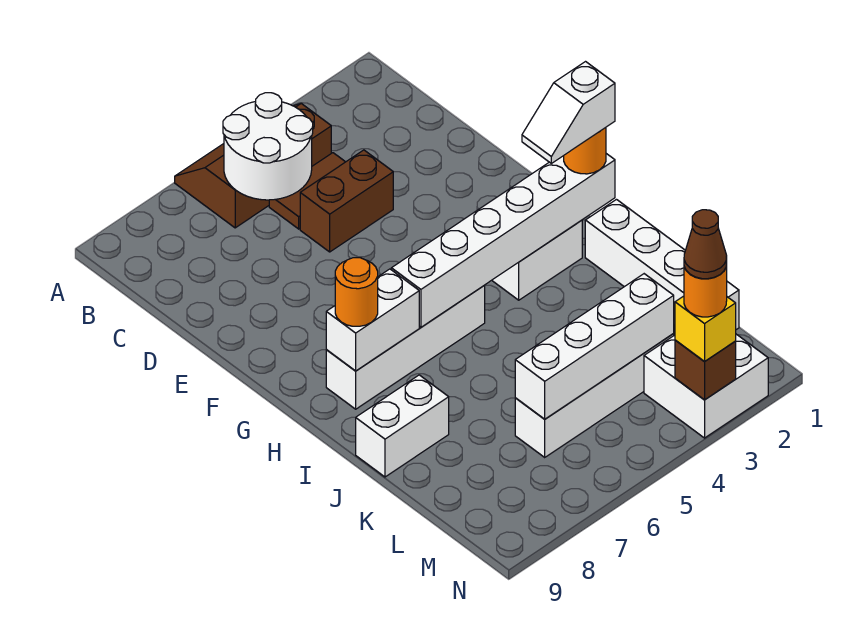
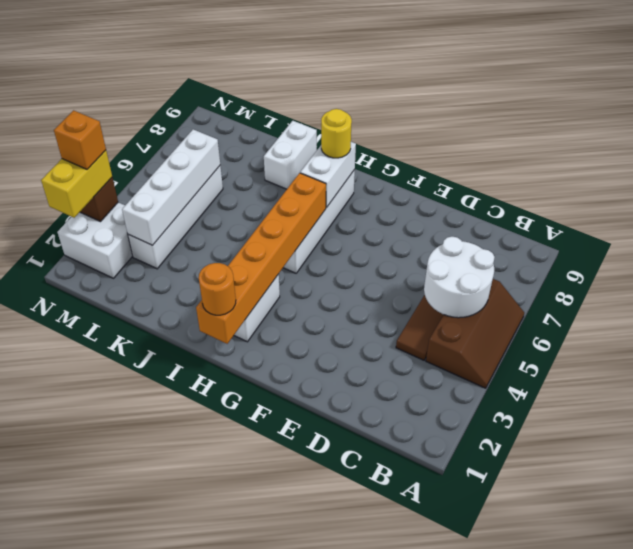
brown 1x2 brick [300,150,393,252] -> none
white 1x6 brick [391,154,615,327] -> orange 1x6 brick [196,173,326,344]
white 1x2 slope [522,62,615,163] -> none
orange 1x1 round brick [335,258,378,326] -> yellow 1x1 round brick [321,109,352,158]
white 1x4 brick [585,200,739,330] -> none
yellow 1x1 brick [675,296,736,362] -> yellow 1x2 brick [41,150,112,218]
orange 1x1 round brick [684,264,727,317] -> orange 1x1 brick [54,110,106,169]
brown 1x1 cone [684,210,727,279] -> none

